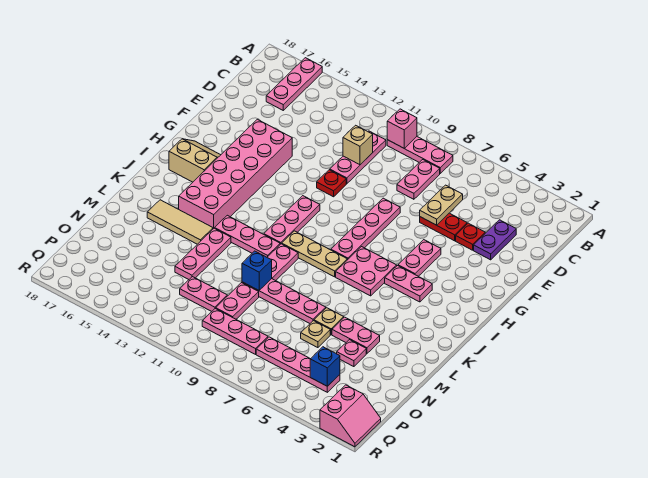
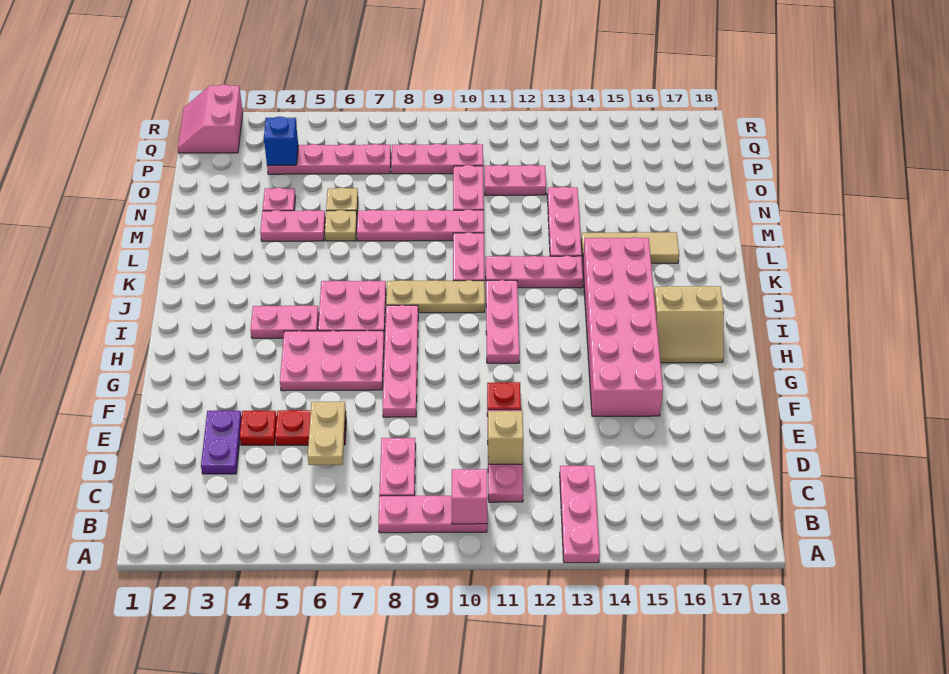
pink 1x3 plate [266,58,322,110] -> pink 1x3 plate moved to [560,466,600,563]
pink 1x2 plate [398,240,441,276] -> pink 2x3 plate [280,331,384,391]
blue 1x1 brick [242,251,272,290] -> none

